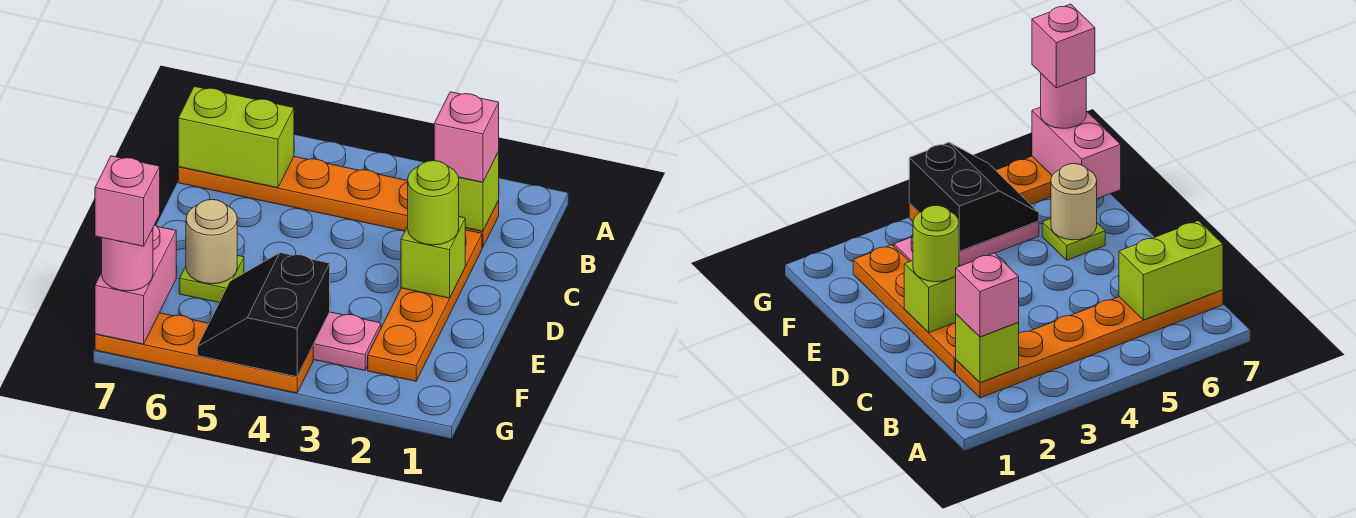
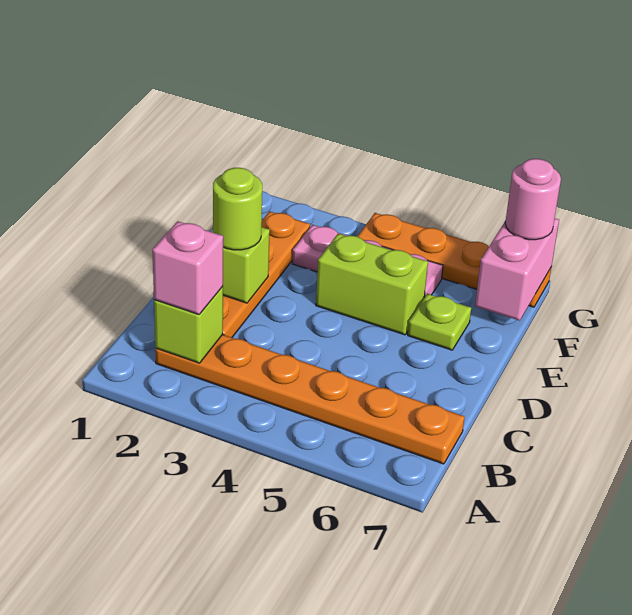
lime 1x2 brick [178,86,294,188] -> lime 1x2 brick moved to [316,234,428,335]
tan 1x1 round brick [186,200,237,284] -> none
black 2x2 slope [197,253,330,377] -> none
pink 1x1 brick [95,156,160,246] -> none

